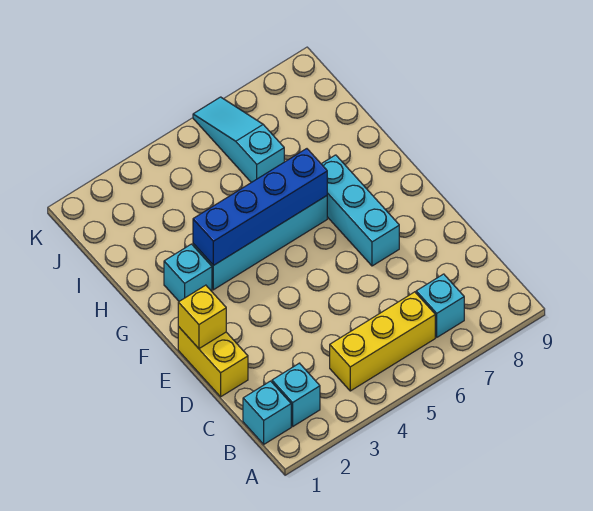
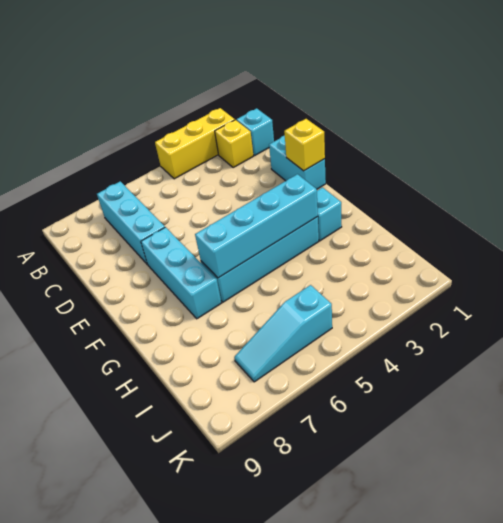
cyan 1x1 brick [272,363,320,426] -> yellow 1x1 brick [215,120,253,168]
yellow 1x3 brick [330,292,435,391] -> yellow 1x3 brick moved to [155,108,235,179]
cyan 1x1 brick [416,274,464,337] -> cyan 1x3 brick [97,181,165,265]
yellow 1x2 brick [178,327,248,397] -> cyan 1x2 brick [269,135,326,189]
blue 1x4 brick [193,149,327,266] -> cyan 1x4 brick [195,174,318,278]
cyan 1x3 slope [193,97,284,183] -> cyan 1x3 slope turned to [234,285,332,382]

